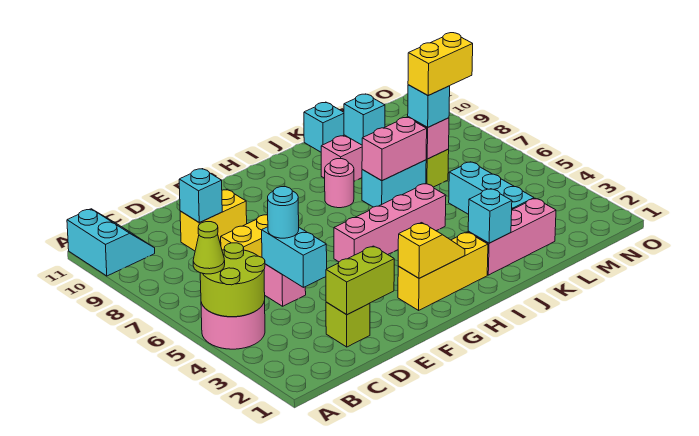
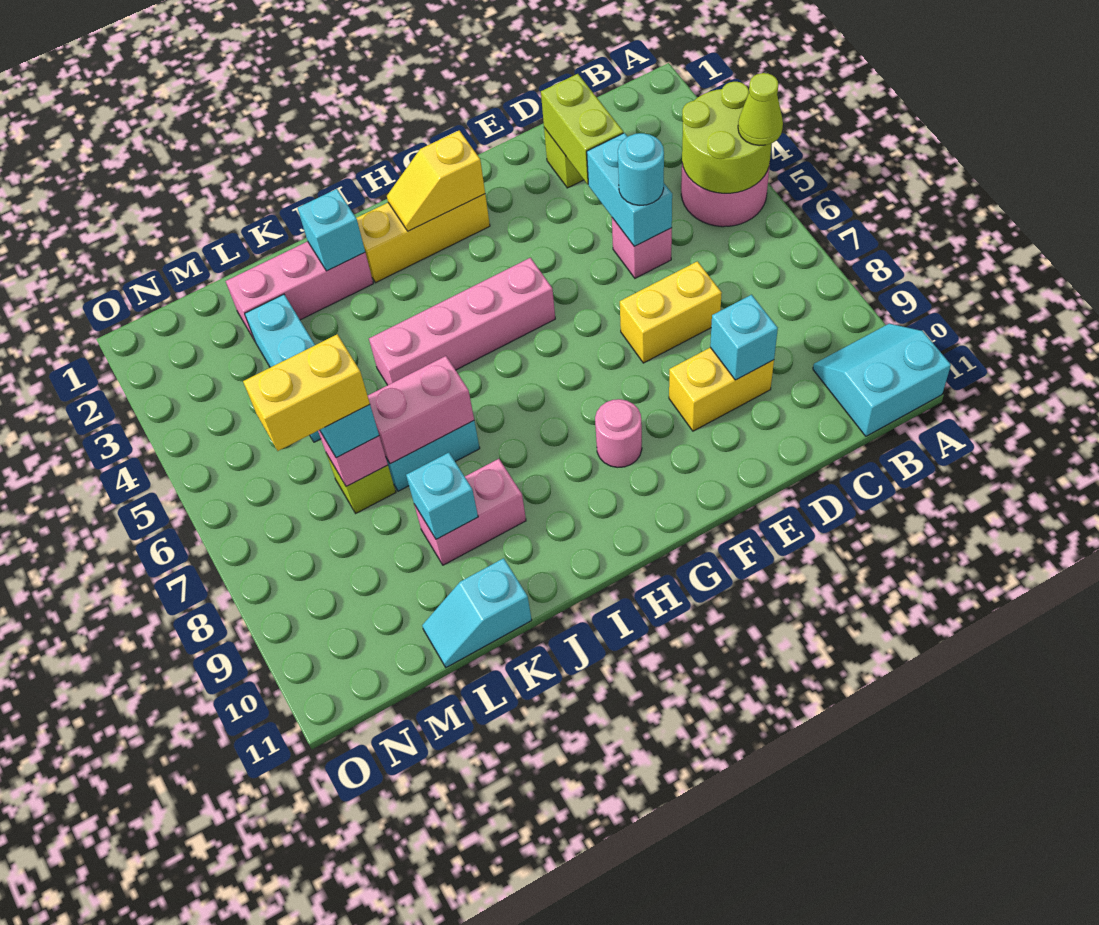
cyan 2x2 slope [67,209,155,276] -> cyan 2x2 slope turned to [813,323,951,436]
lime 1x2 brick [326,246,394,315] -> lime 1x2 brick turned to [541,74,623,184]
pink 1x1 round brick [325,159,354,208] -> pink 1x1 round brick moved to [595,399,642,467]

